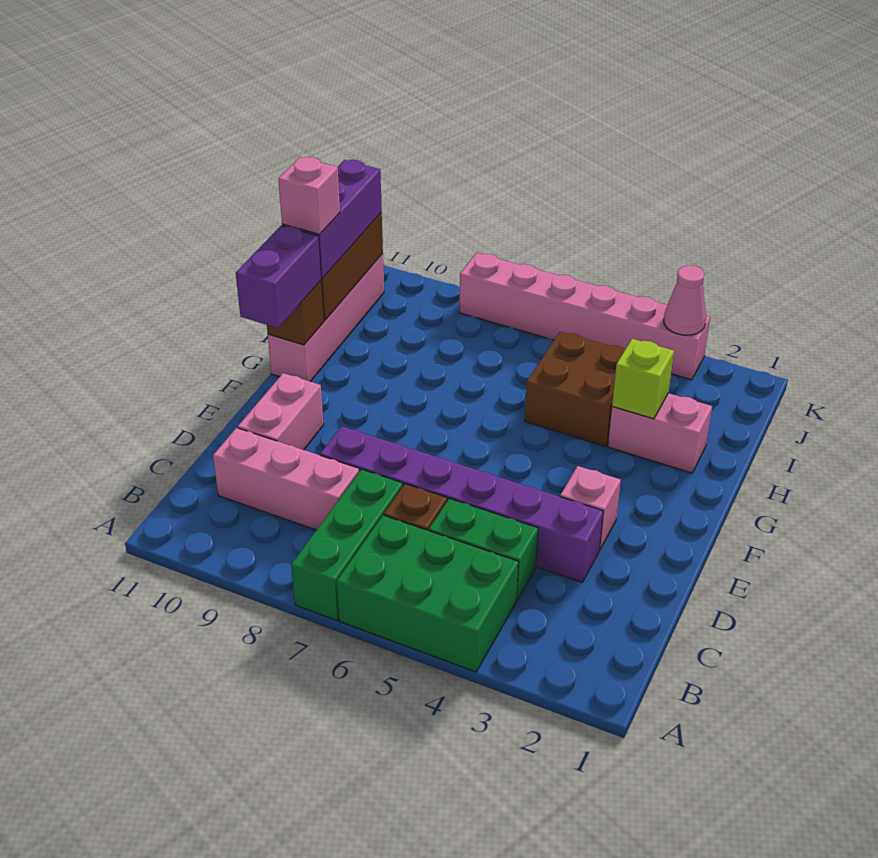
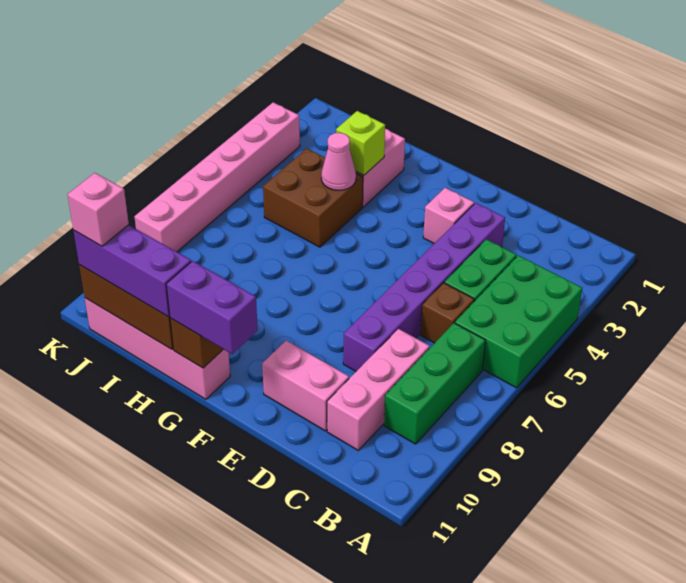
green 1x3 brick [291,469,403,620] -> green 1x3 brick turned to [384,323,486,444]
pink 1x1 brick [278,157,340,234] -> pink 1x1 brick moved to [68,173,129,246]
pink 1x1 cone [664,265,706,335] -> pink 1x1 cone moved to [321,133,356,190]

